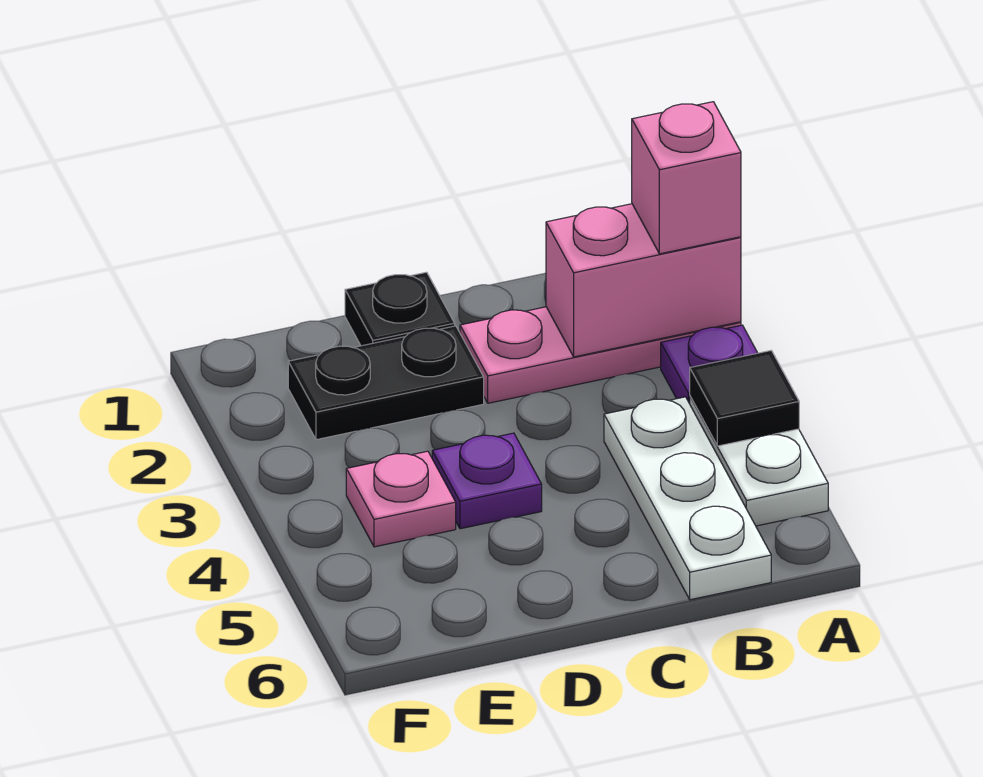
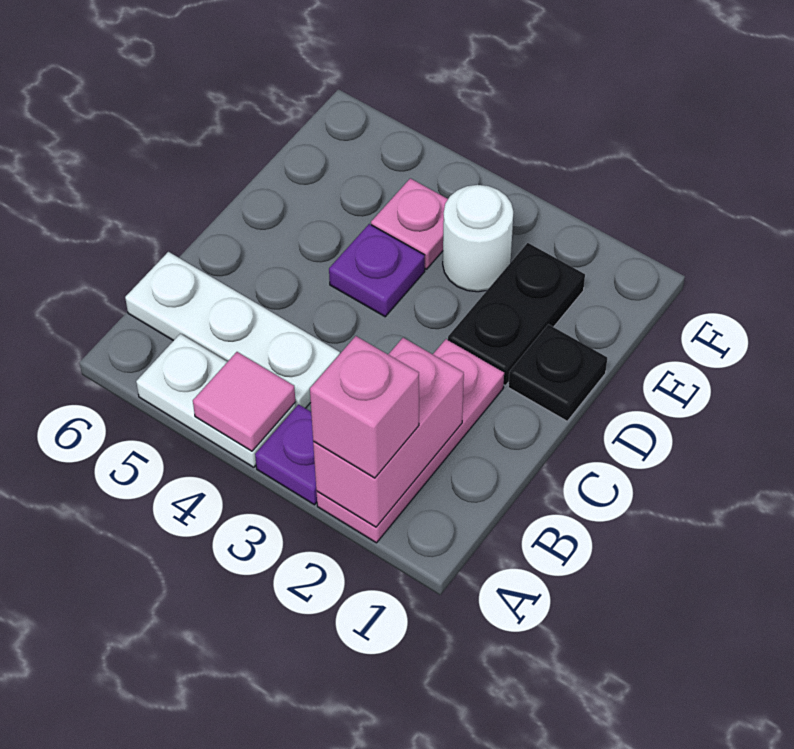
black 1x1 tile [690,351,799,446] -> pink 1x1 tile [193,352,295,451]
none -> white 1x1 round brick [443,185,513,292]

